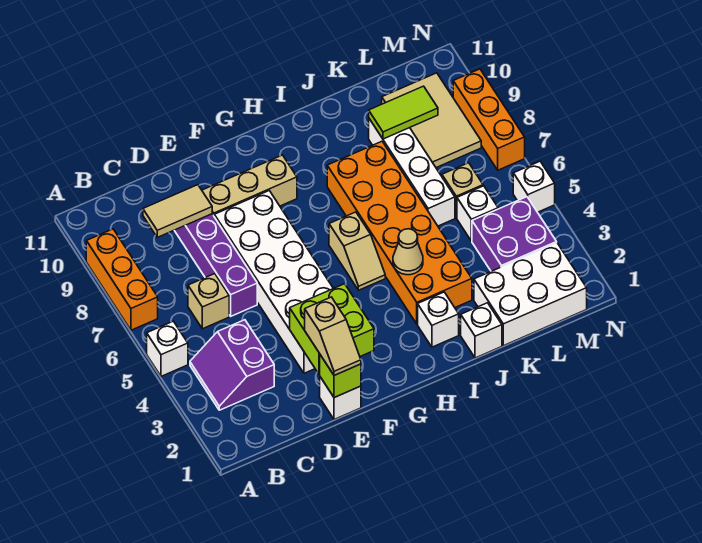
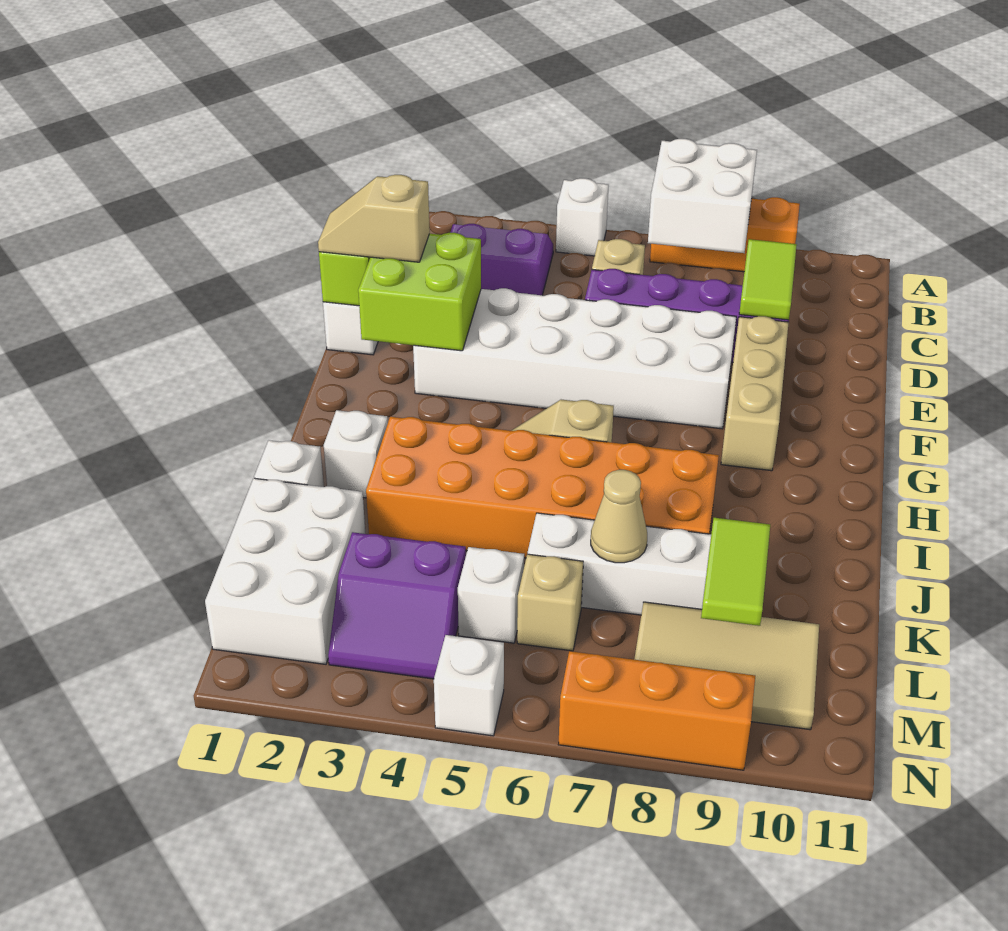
none -> white 2x2 brick [648,139,757,253]
tan 1x2 tile [143,185,212,237] -> lime 1x2 tile [739,239,797,320]
tan 1x1 cone [393,229,423,275] -> tan 1x1 cone moved to [591,470,647,563]
purple 2x2 brick [472,197,557,271] -> purple 2x2 slope [328,532,466,679]

